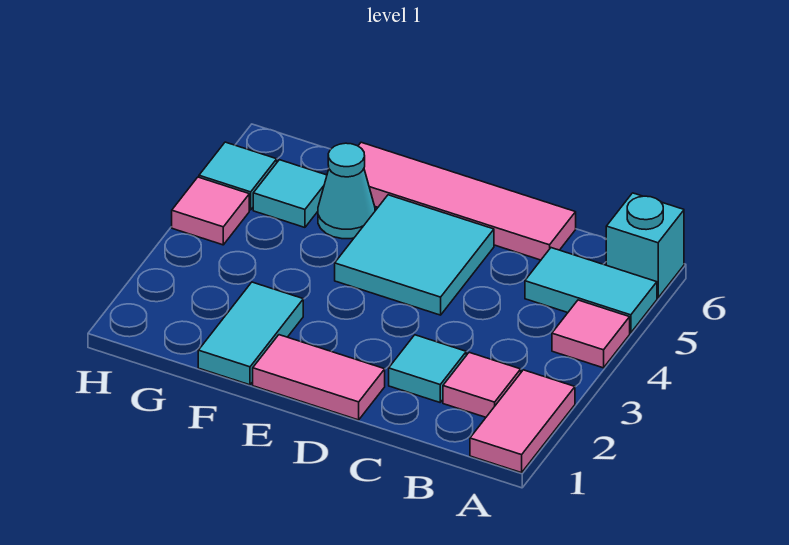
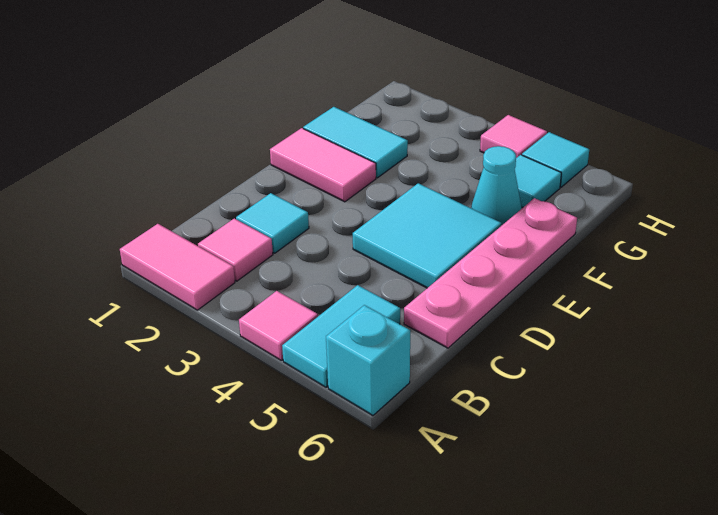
pink 1x4 tile [358,142,576,260] -> pink 1x4 plate [404,198,577,348]
pink 1x2 tile [253,335,385,420] -> pink 1x2 tile turned to [270,128,376,202]

